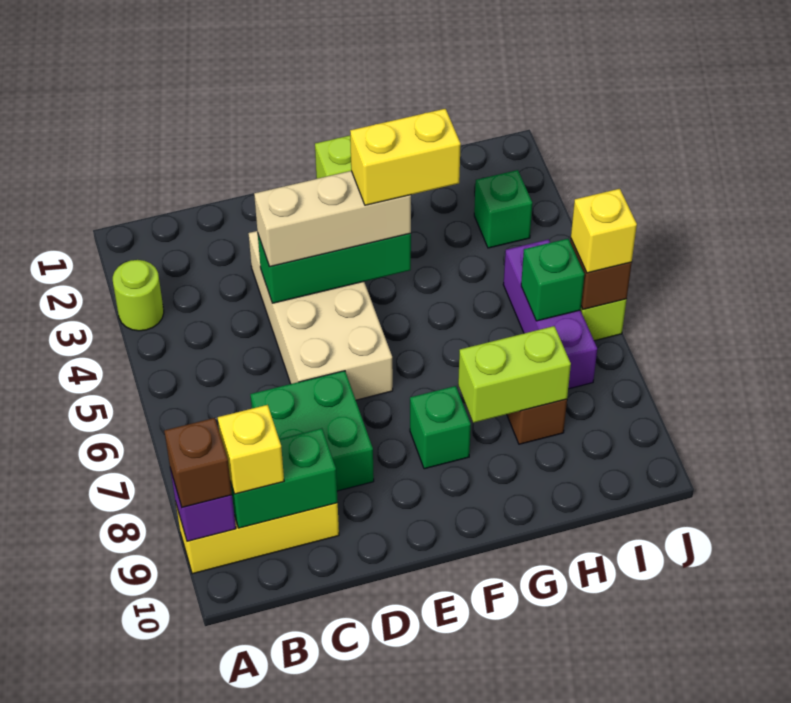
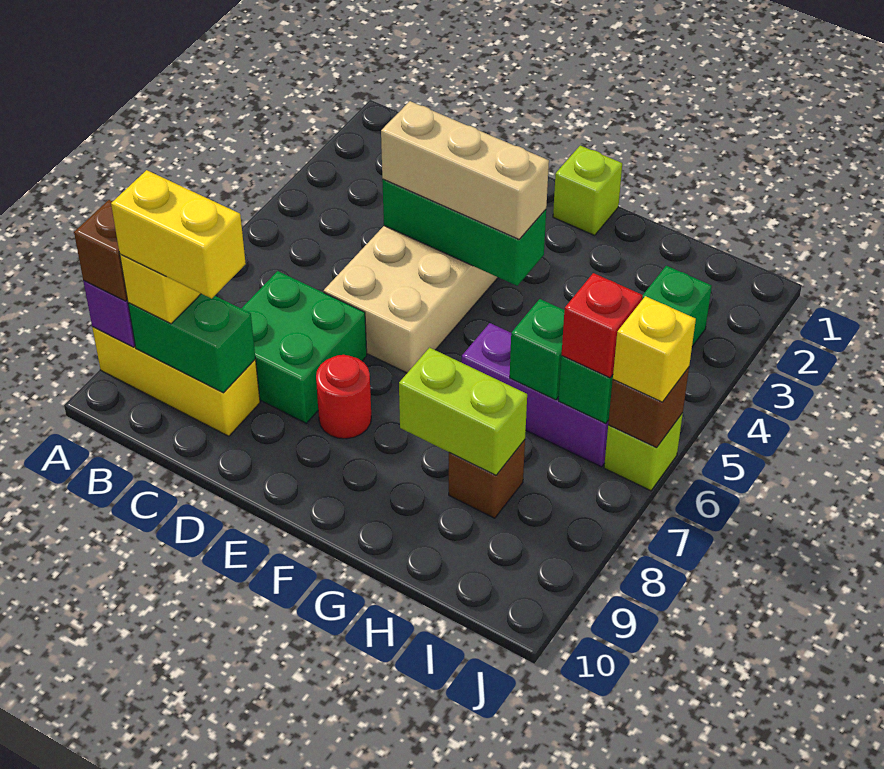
lime 1x1 round brick [113,260,164,331] -> none
none -> red 1x1 round brick [316,355,371,439]
yellow 1x2 brick [350,109,461,205] -> yellow 1x2 brick moved to [111,170,246,299]
green 1x1 brick [410,386,471,469] -> green 1x1 brick moved to [510,299,564,400]
purple 1x3 brick [503,239,597,389] -> purple 1x3 brick turned to [462,323,609,467]
none -> red 1x1 brick [562,273,643,378]

